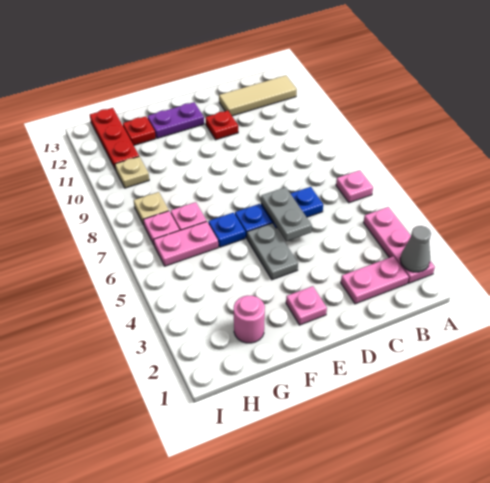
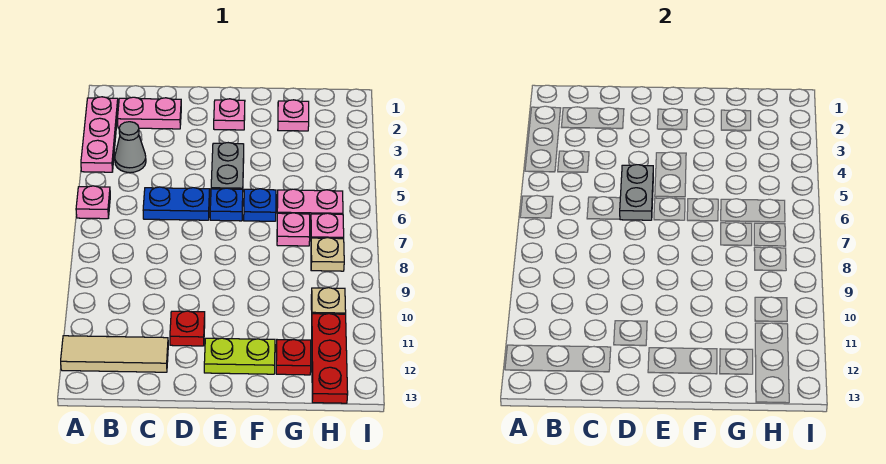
grey 1x1 cone [400,226,431,272] -> grey 1x1 cone moved to [115,122,146,173]
purple 1x2 plate [147,102,204,138] -> lime 1x2 plate [204,338,275,374]
pink 1x1 round brick [234,296,265,343] -> pink 1x1 plate [278,100,309,131]

